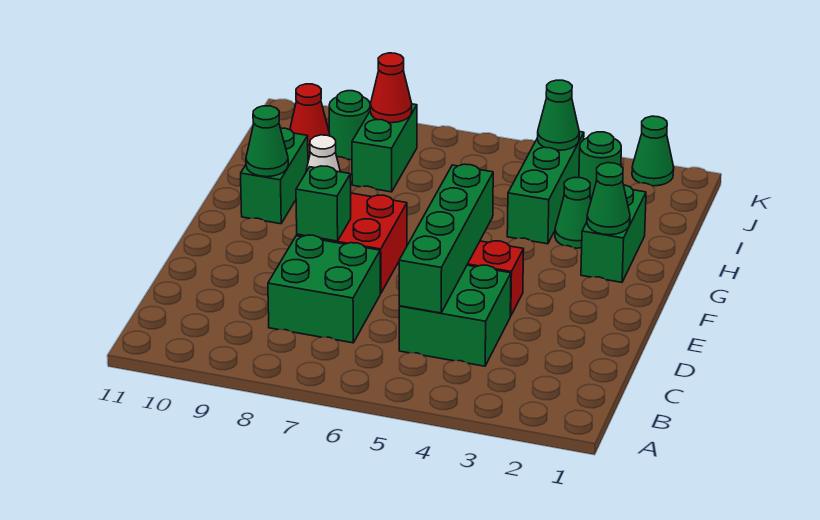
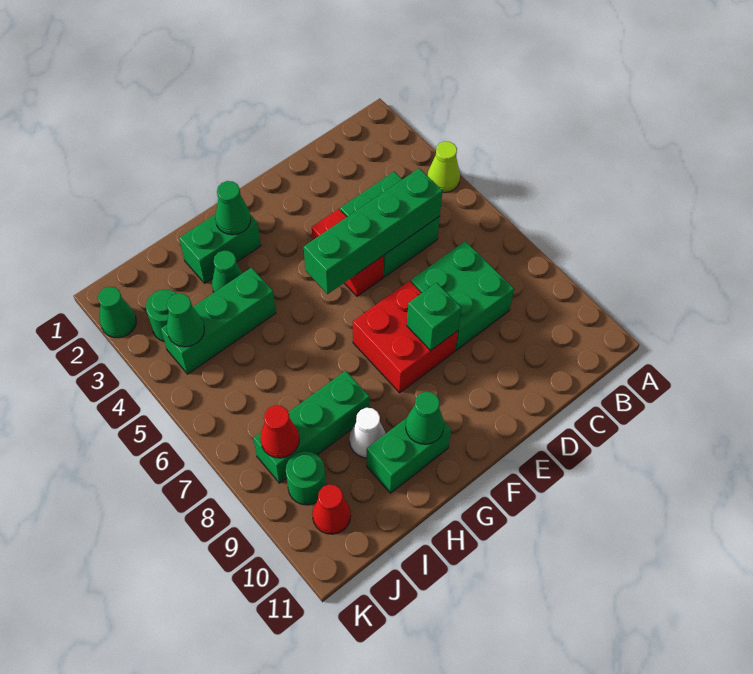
none -> lime 1x1 cone [428,141,460,193]
green 1x2 brick [352,104,417,192] -> green 1x3 brick [253,371,369,483]

